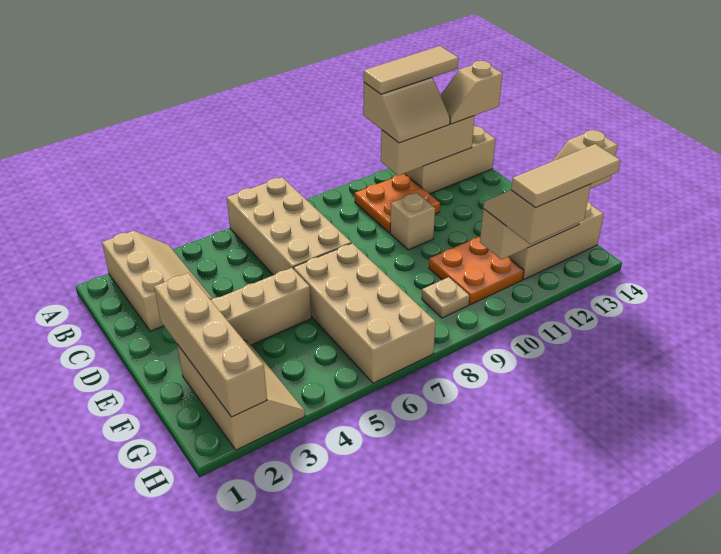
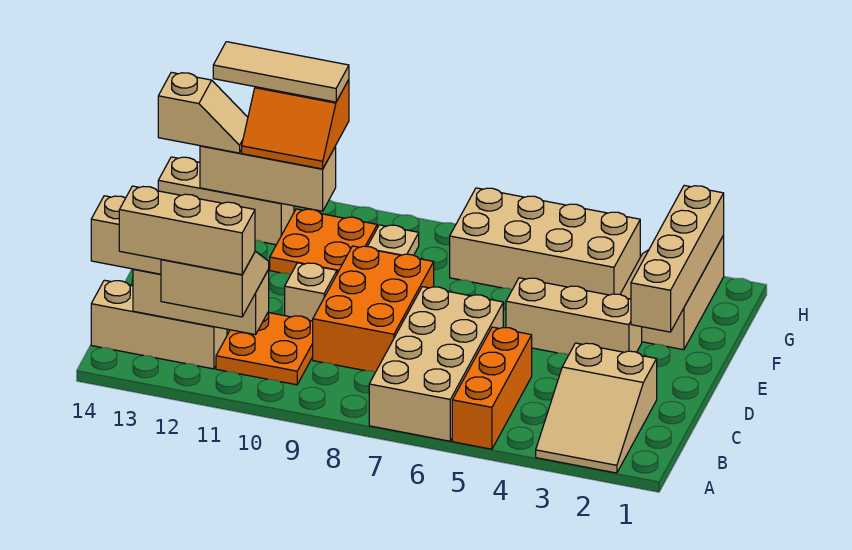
tan 2x3 slope [102,231,213,331] -> tan 2x3 slope turned to [536,343,657,473]
none -> orange 1x3 brick [452,327,532,449]
tan 1x3 tile [364,46,459,94] -> tan 1x3 brick [119,186,255,275]
none -> orange 2x3 brick [313,246,434,372]
tan 2x4 brick [293,243,436,383] -> tan 2x4 brick turned to [450,188,640,295]
tan 2x2 slope [483,184,591,244] -> orange 2x2 slope [242,80,349,169]

